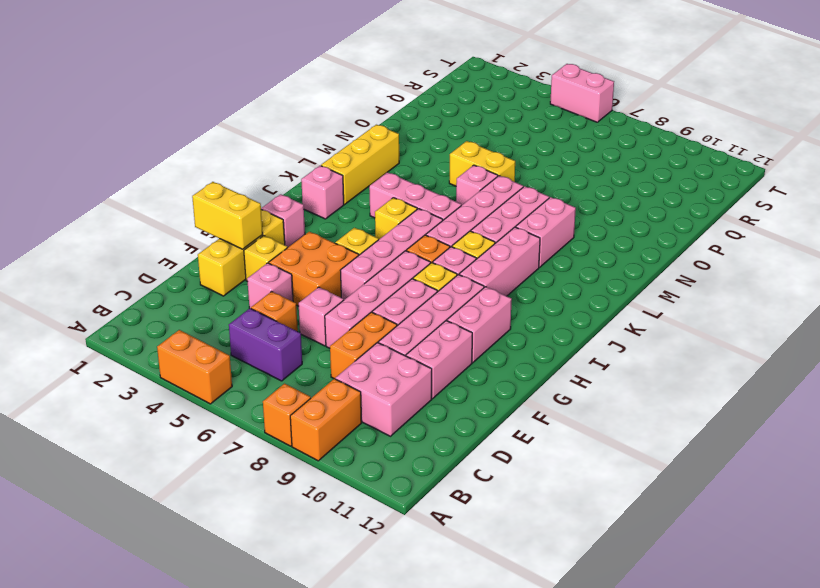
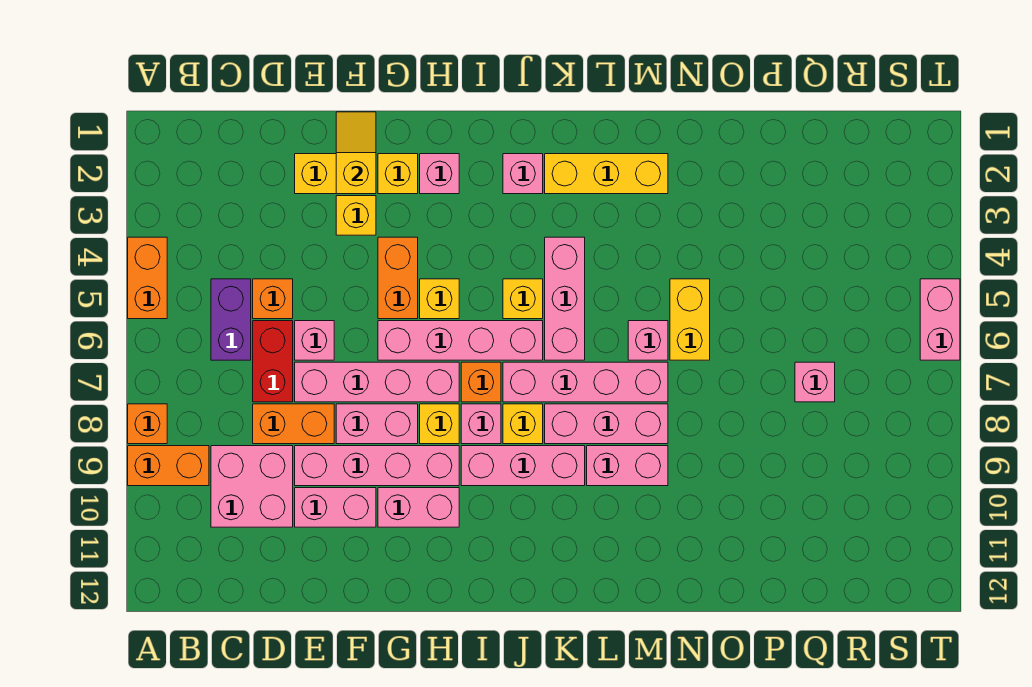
none -> red 1x2 brick [253,321,293,402]
pink 1x1 brick [247,263,293,308] -> pink 1x1 brick moved to [795,362,835,402]
yellow 1x2 brick [192,182,263,249] -> yellow 1x2 slope [336,112,376,194]
orange 2x2 brick [269,232,359,306] -> orange 1x2 brick [378,237,418,319]

